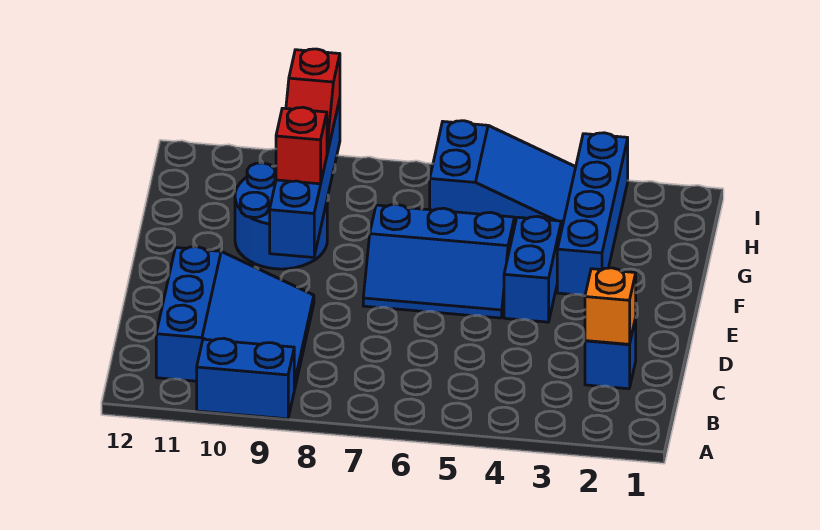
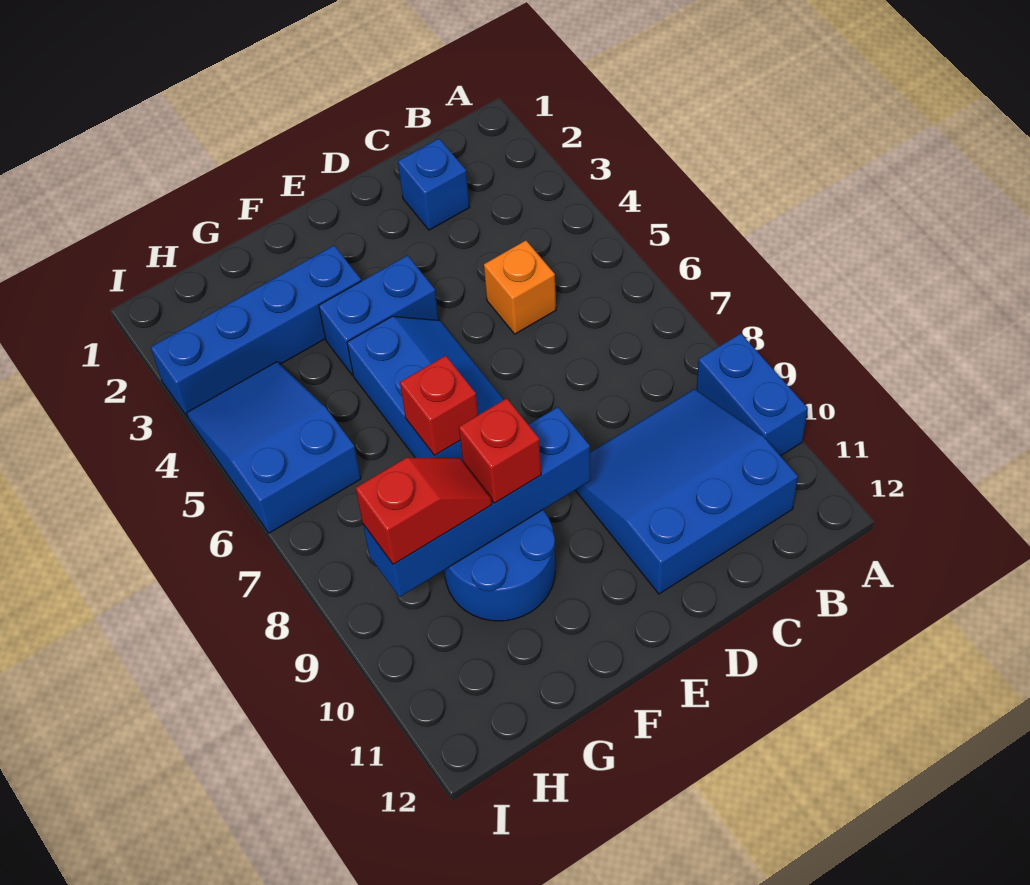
orange 1x1 brick [585,268,636,344] -> orange 1x1 brick moved to [484,240,556,334]
none -> red 1x1 brick [400,356,478,456]

